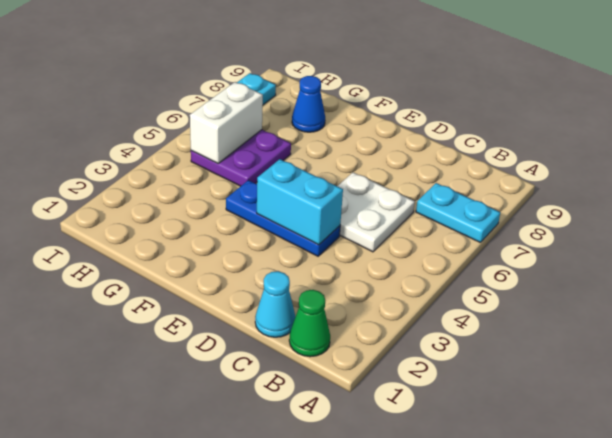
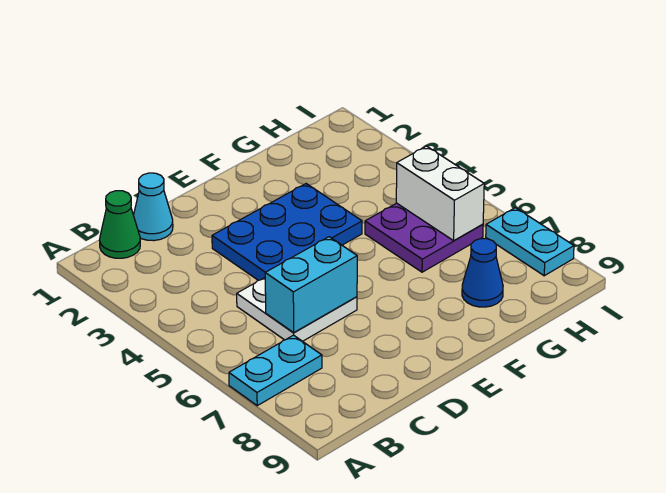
blue 1x3 plate [226,180,340,256] -> blue 2x3 plate [212,184,362,280]
cyan 1x2 brick [257,159,343,245] -> cyan 1x2 brick moved to [265,237,357,333]

